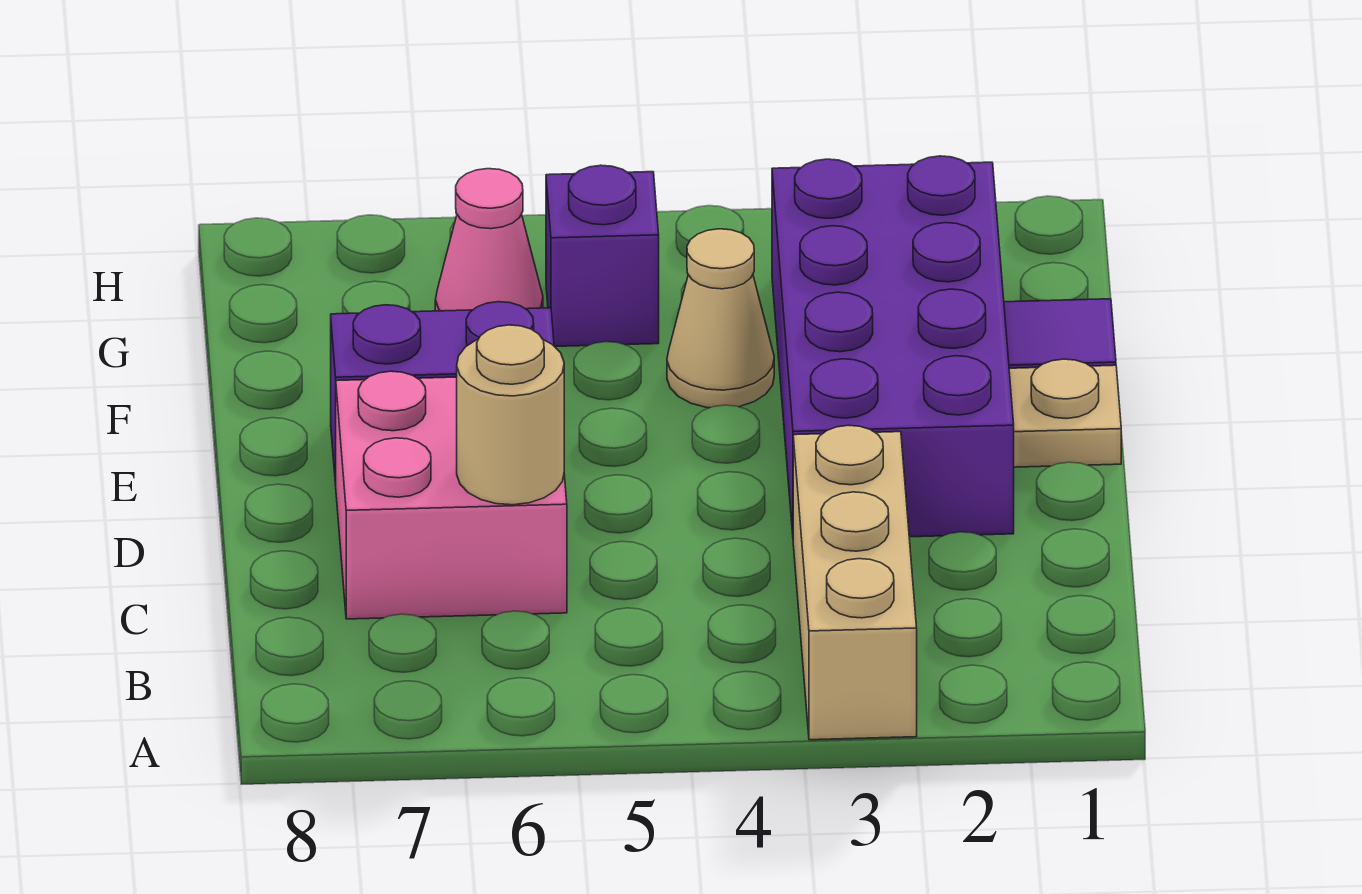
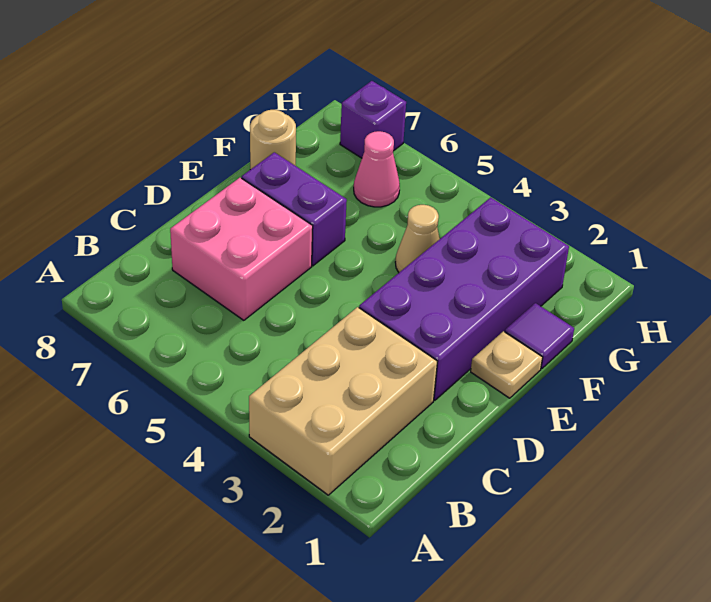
tan 1x3 brick [793,425,917,740] -> tan 2x3 brick [249,307,438,495]
tan 1x1 round brick [457,325,564,505] -> tan 1x1 round brick moved to [250,110,296,170]
purple 1x1 brick [546,165,659,347] -> purple 1x1 brick moved to [340,81,406,158]

